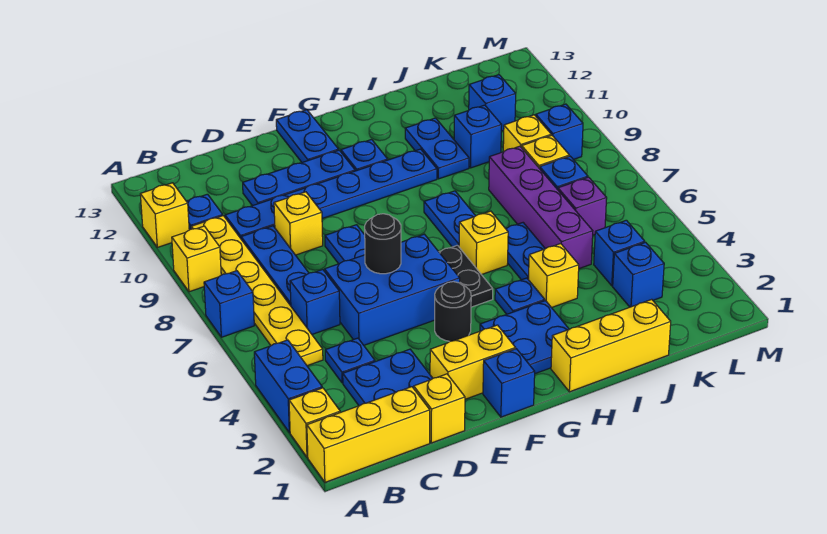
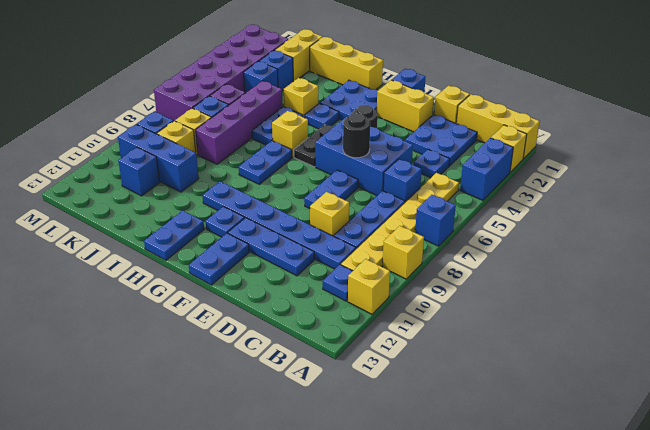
blue 1x2 plate [405,118,469,179] -> blue 1x2 plate moved to [144,211,204,260]
blue 1x1 brick [454,105,502,168] -> blue 1x3 brick [118,124,199,192]
none -> yellow 1x2 brick [275,29,322,82]
none -> purple 2x6 brick [154,25,288,121]

